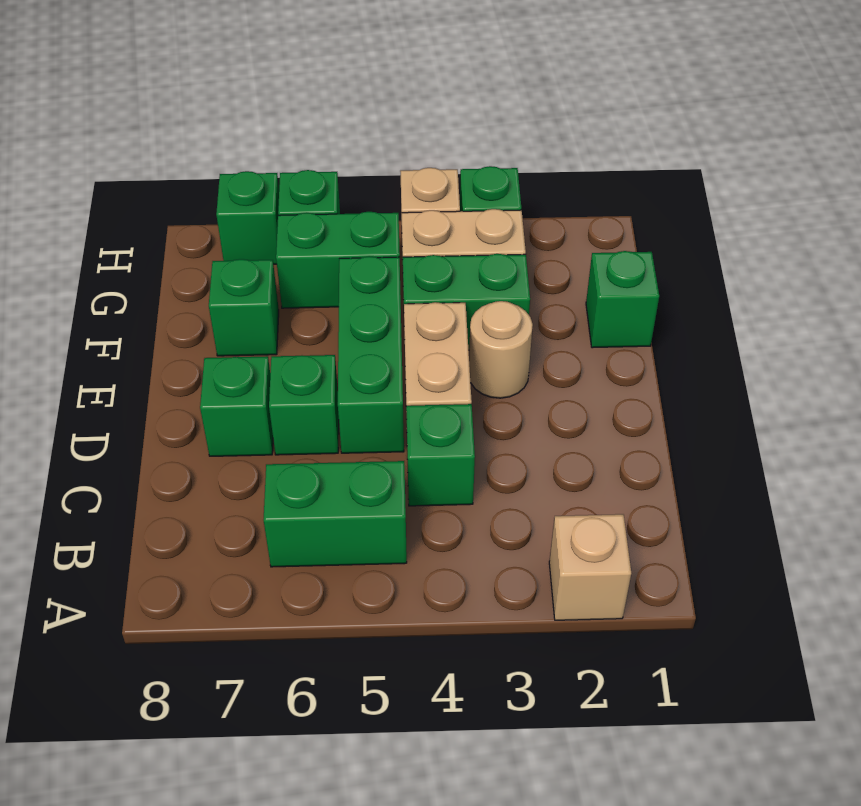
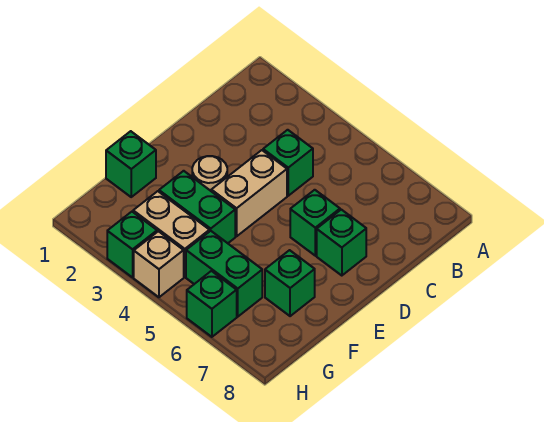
tan 1x1 brick [549,514,631,620] -> none
green 1x2 brick [264,461,407,567] -> none
green 1x3 brick [338,256,404,453] -> none
green 1x1 brick [216,171,279,264] -> none

